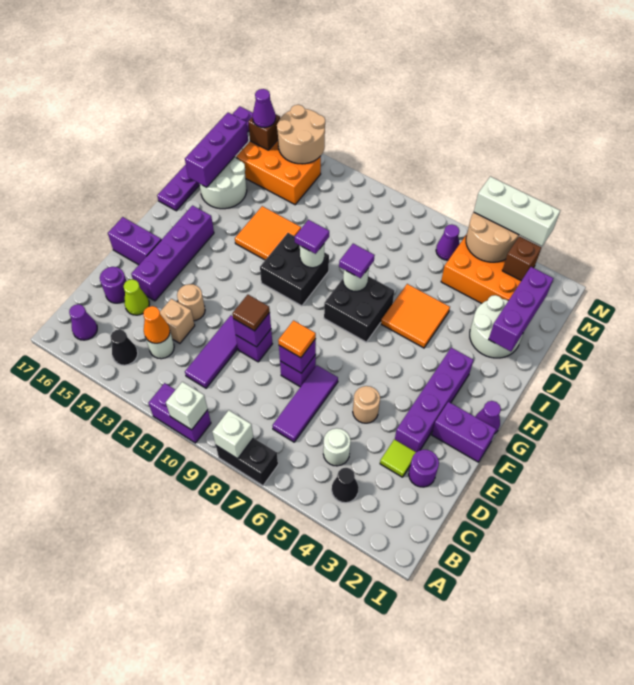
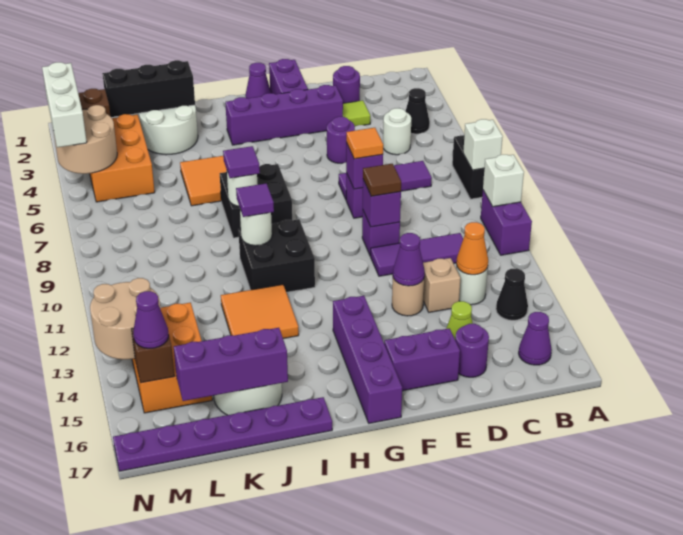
tan 1x1 round brick [353,386,380,423] -> purple 1x1 round brick [327,117,355,163]
purple 1x4 brick [131,206,214,301] -> purple 1x4 brick turned to [333,296,402,423]
purple 1x2 brick [108,217,161,265] -> purple 1x2 brick turned to [384,328,460,391]
purple 1x3 brick [489,267,554,351] -> black 1x3 brick [102,60,195,117]
purple 1x1 cone [436,224,459,260] -> purple 1x1 cone moved to [393,233,425,286]

